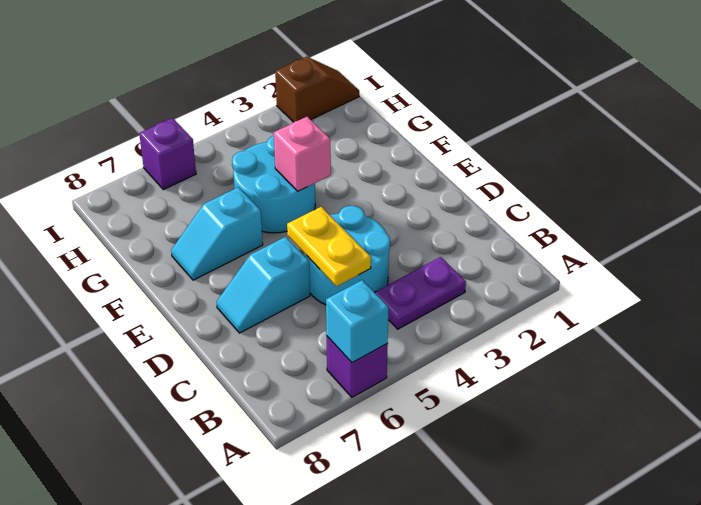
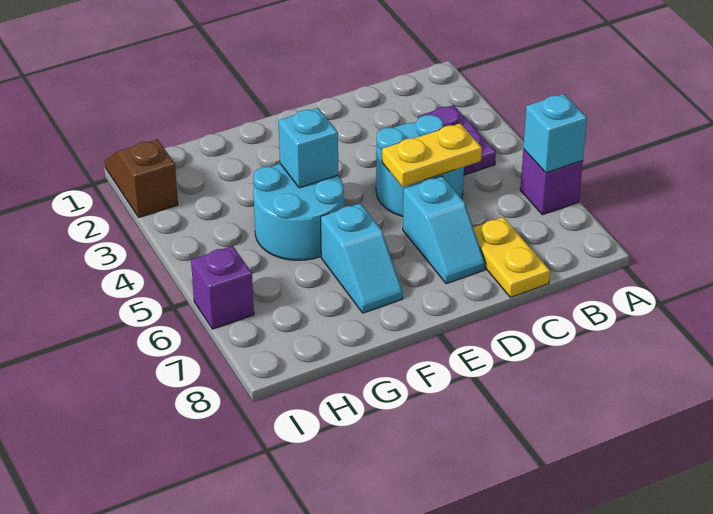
none -> yellow 1x2 plate [473,217,550,297]
pink 1x1 brick [274,117,331,191] -> cyan 1x1 brick [279,108,338,188]

